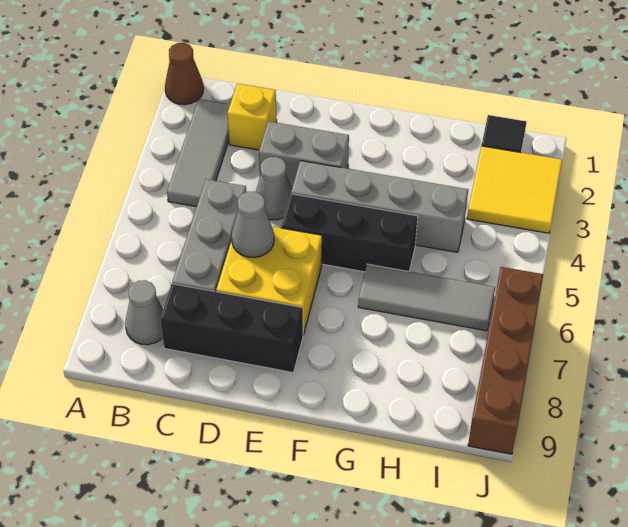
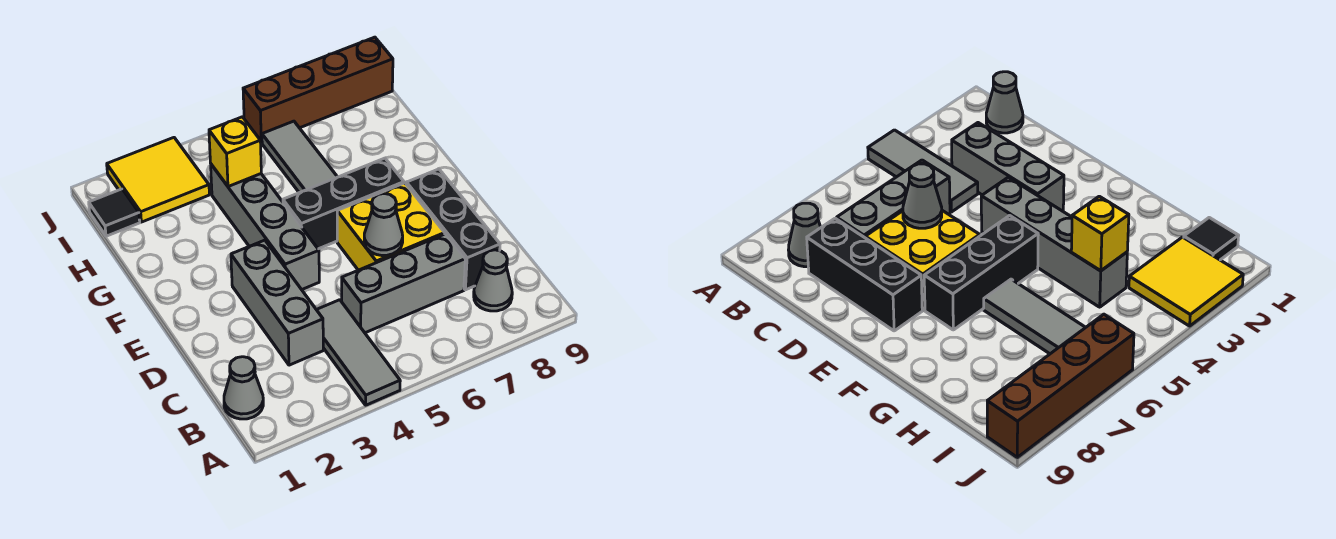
brown 1x1 cone [165,43,204,105] -> none
grey 1x3 tile [167,99,230,207] -> grey 1x3 tile turned to [316,300,400,405]
yellow 1x1 brick [228,84,277,150] -> yellow 1x1 brick moved to [209,117,261,187]
grey 1x2 brick [259,121,349,189] -> grey 1x3 brick [231,240,323,365]
grey 1x1 cone [256,157,292,220] -> grey 1x1 cone moved to [224,357,263,419]
black 1x3 brick [281,194,418,272] -> black 1x3 brick turned to [283,158,404,249]

